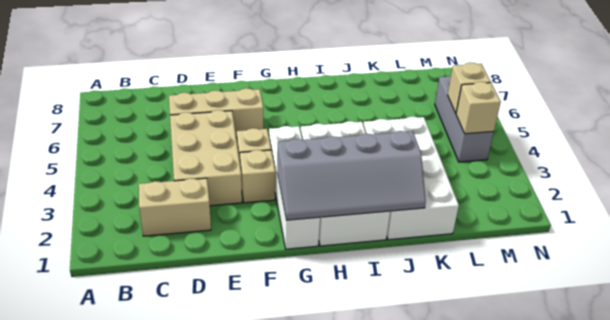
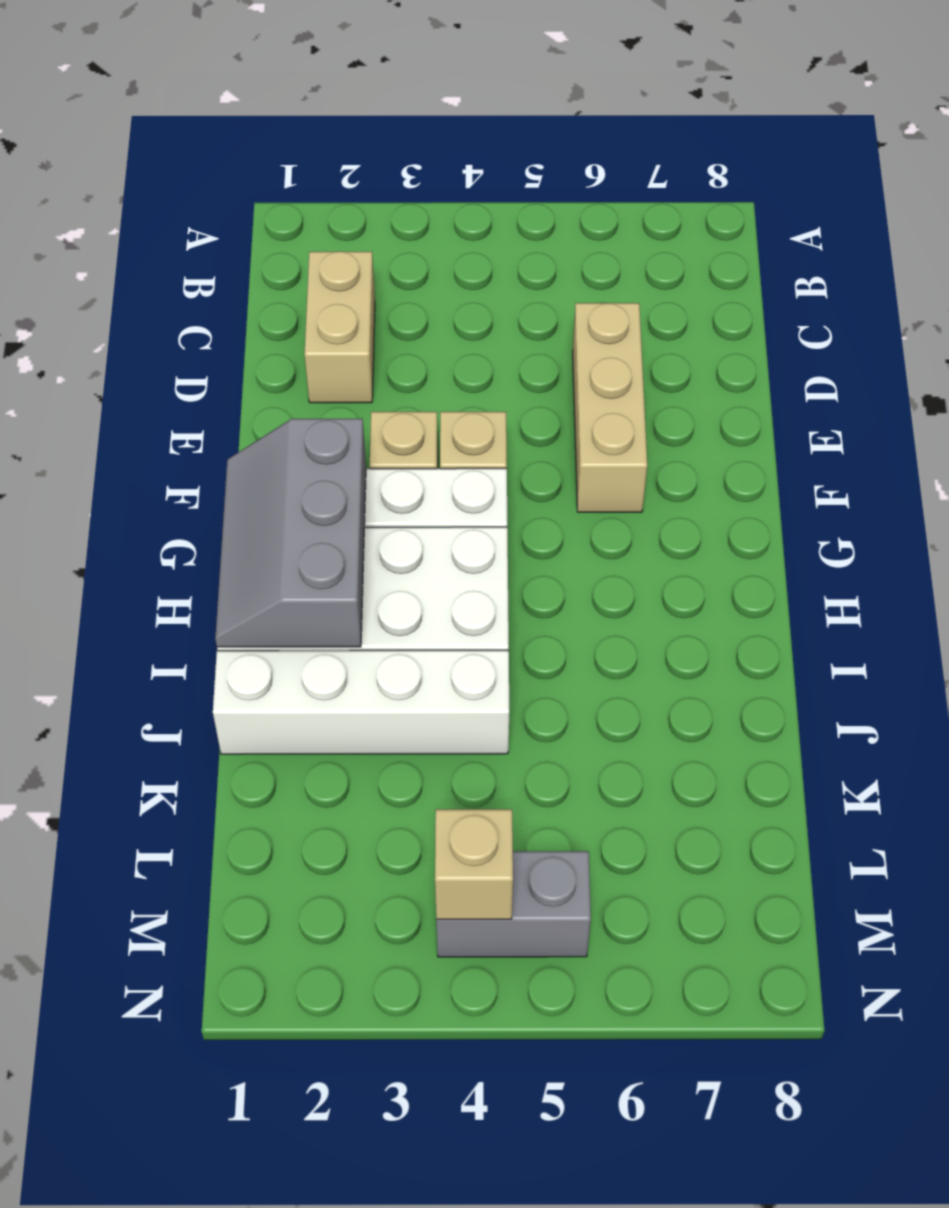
tan 2x3 brick [170,110,242,206] -> none
grey 2x4 slope [277,131,426,220] -> grey 2x3 slope [215,419,366,647]
white 2x4 brick [363,116,459,240] -> white 1x4 brick [213,650,509,754]
grey 1x3 brick [435,76,494,162] -> grey 1x2 brick [436,851,591,957]
tan 1x1 brick [448,63,491,113] -> none

